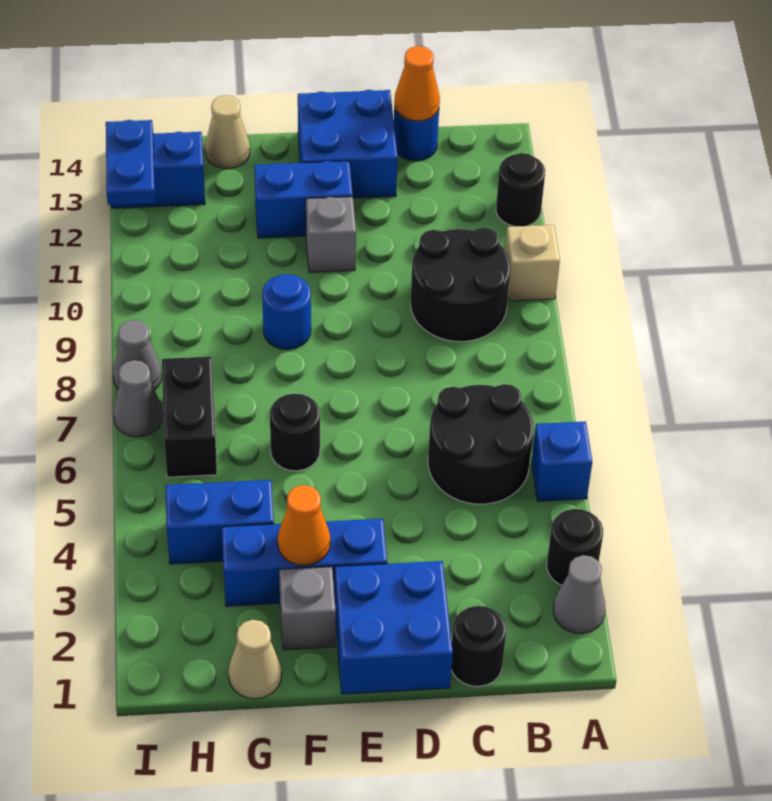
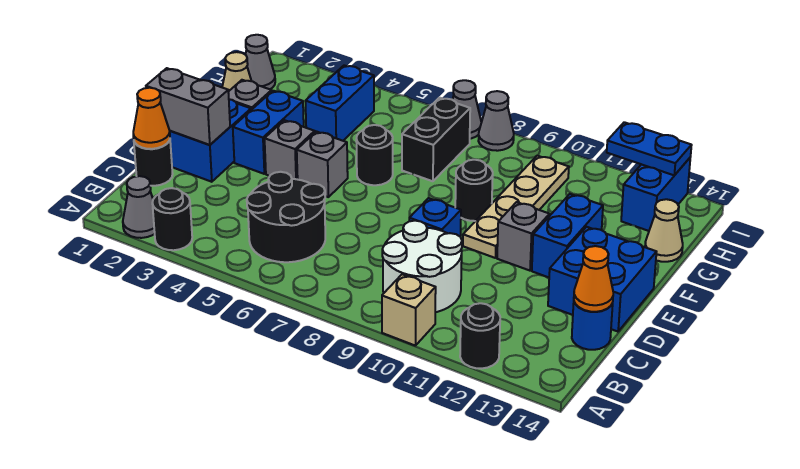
blue 1x1 brick [532,421,592,501] -> blue 1x1 brick moved to [409,198,461,237]
black 2x2 round brick [411,228,510,342] -> white 2x2 round brick [382,221,462,312]
none -> grey 1x2 brick [146,68,230,145]
blue 1x3 brick [222,519,387,606] -> blue 1x2 brick [233,91,304,174]
none -> grey 1x1 brick [265,120,315,179]
none -> grey 1x1 brick [297,131,348,197]
none -> tan 1x4 plate [463,156,569,258]
orange 1x1 cone [278,485,330,565] -> orange 1x1 cone moved to [133,88,170,149]
blue 1x1 round brick [262,274,311,350] -> black 1x1 round brick [455,160,493,221]
none -> grey 1x1 cone [245,35,275,89]
black 1x2 brick [162,356,217,477] -> black 1x2 brick turned to [402,98,470,181]

